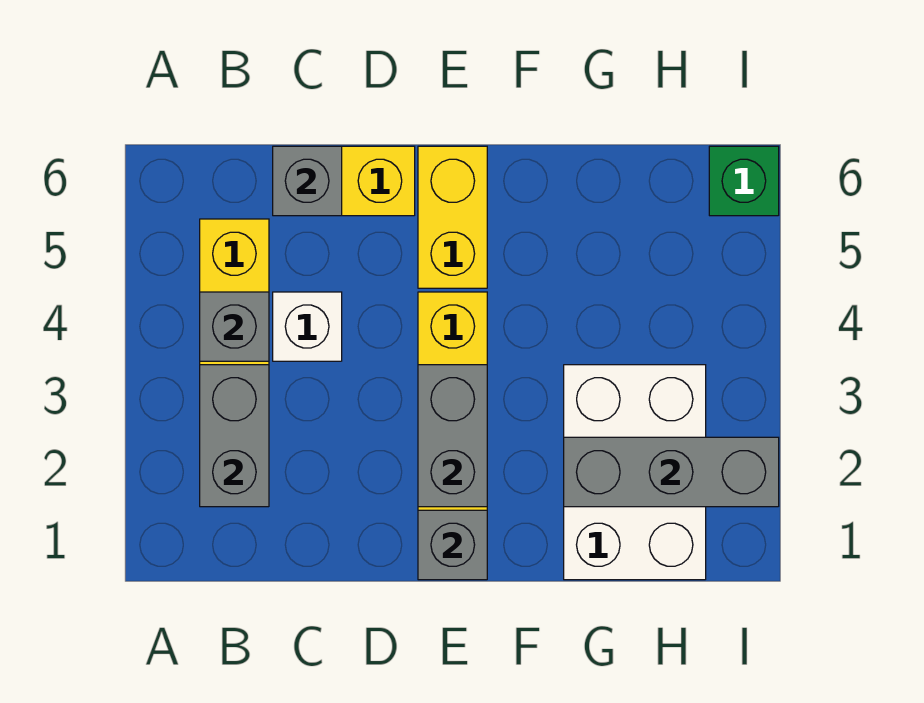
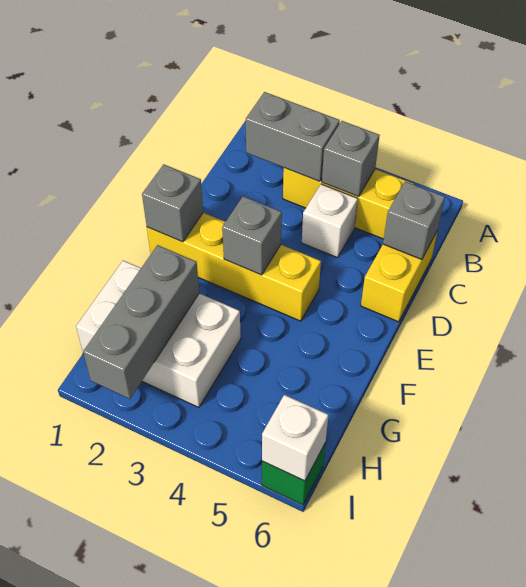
grey 1x2 brick [418,365,487,507] -> grey 1x1 brick [222,196,282,275]
yellow 1x2 brick [418,146,487,288] -> none
none -> white 1x1 brick [262,395,328,481]

